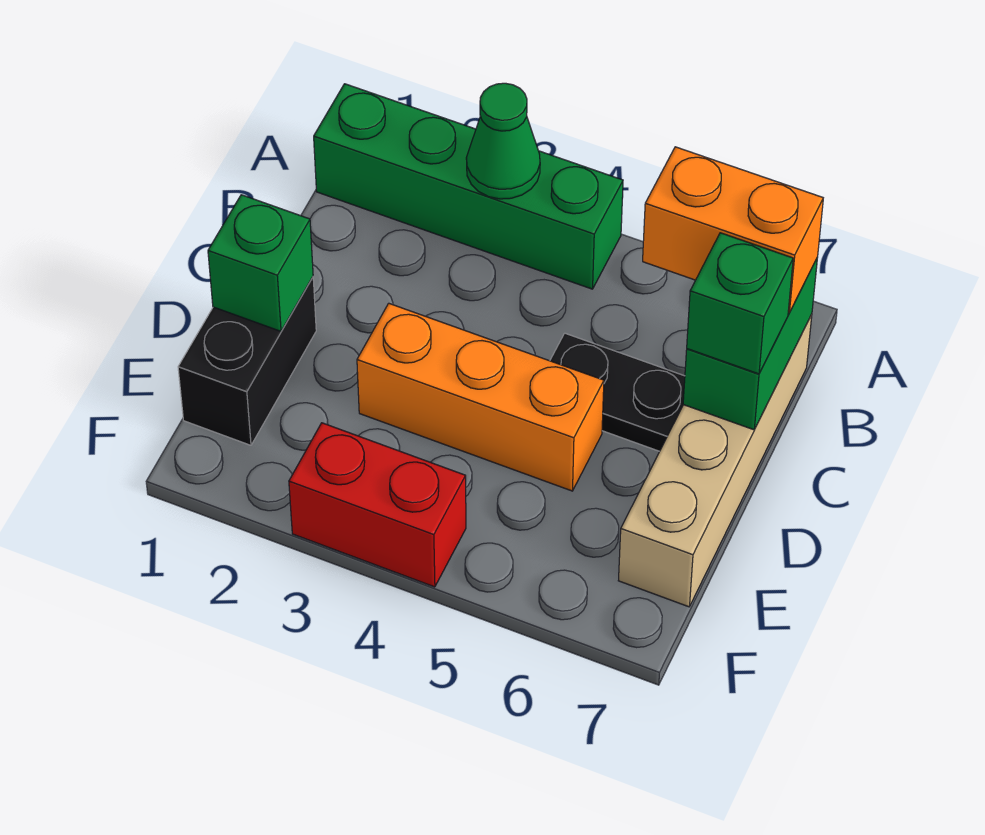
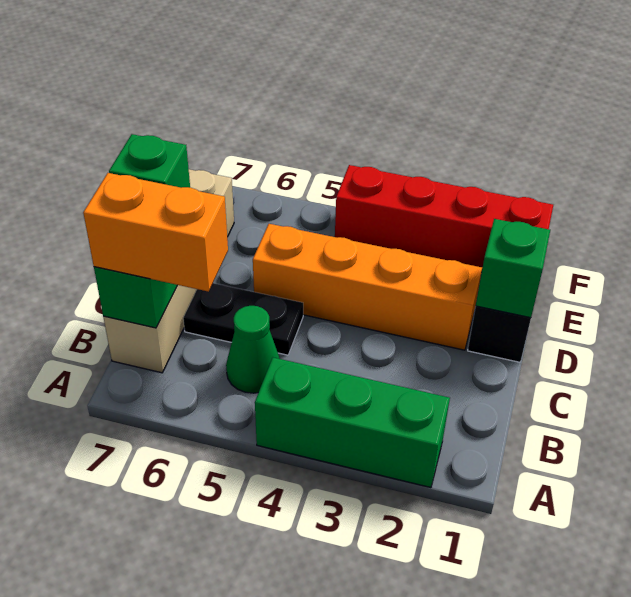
green 1x4 brick [314,84,623,289] -> green 1x3 brick [255,358,450,488]
green 1x1 cone [466,83,540,199] -> green 1x1 cone moved to [226,306,280,393]
orange 1x3 brick [357,303,604,491] -> orange 1x4 brick [253,224,482,350]
red 1x2 brick [289,423,466,587] -> red 1x4 brick [335,165,553,268]

